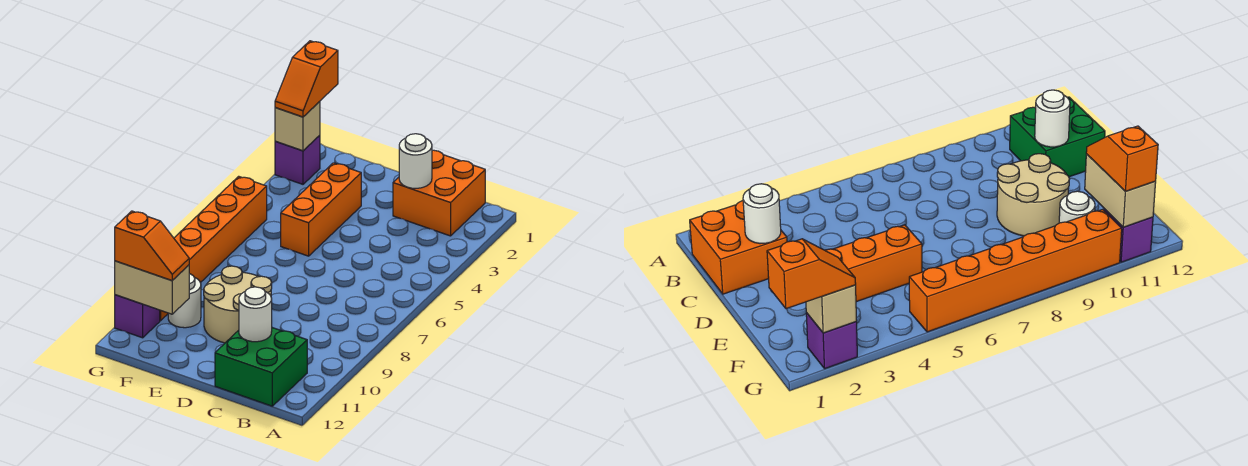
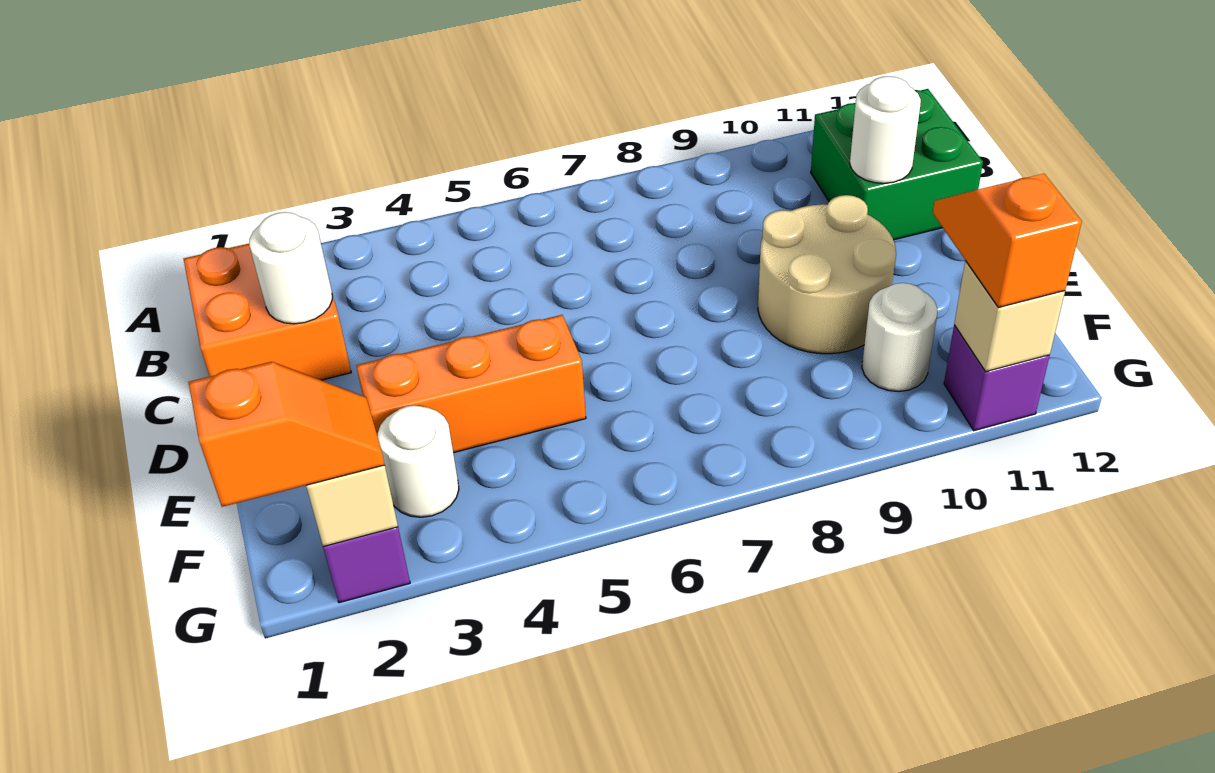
none -> white 1x1 round brick [377,405,459,517]
tan 1x2 brick [115,261,189,314] -> tan 1x1 brick [954,261,1065,372]
orange 1x6 brick [160,176,267,321] -> none

